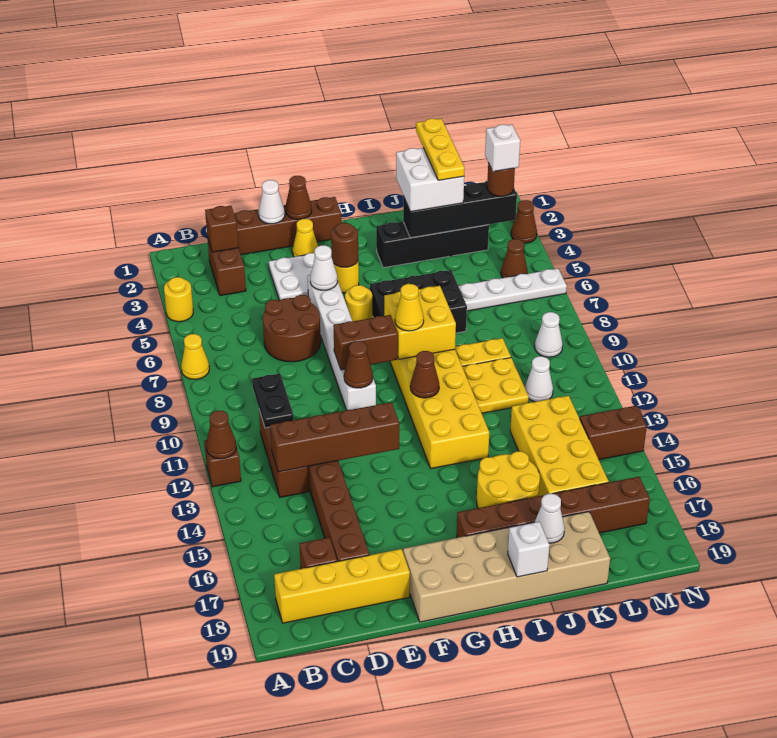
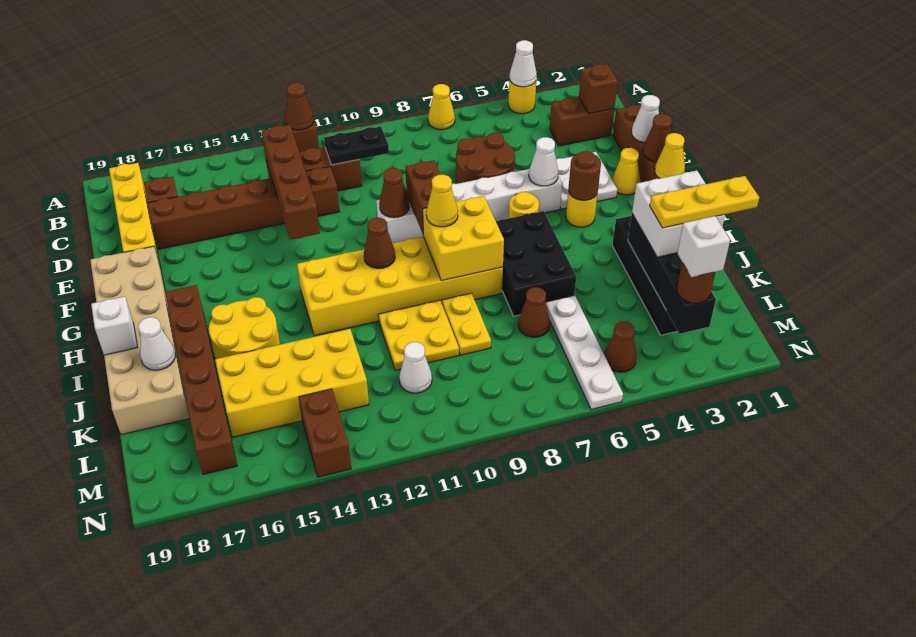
none -> yellow 1x1 cone [655,133,685,179]
white 1x1 cone [535,312,563,357] -> white 1x1 cone moved to [509,40,537,87]
brown 1x1 cone [511,200,537,243] -> brown 1x1 cone moved to [518,287,550,337]

